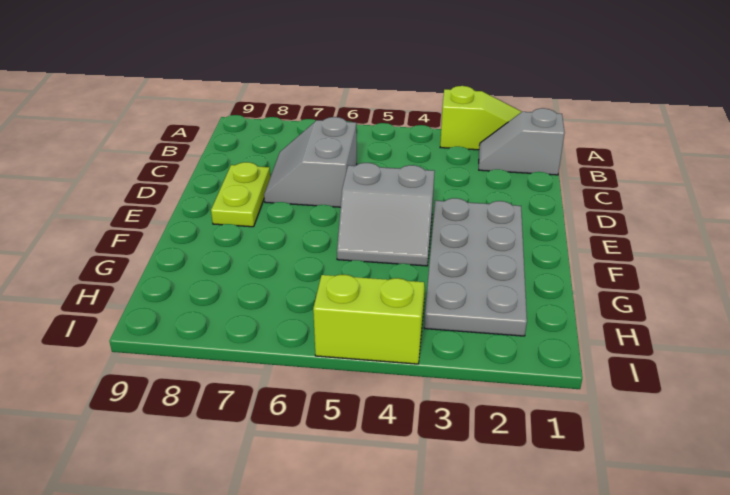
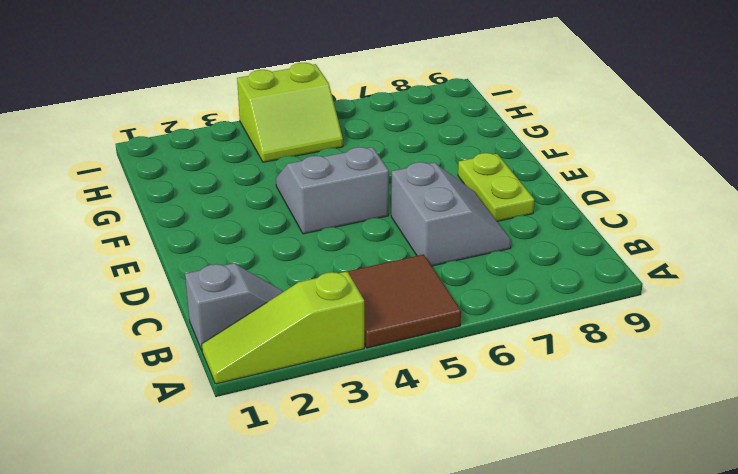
none -> brown 2x2 tile [348,254,461,348]
grey 2x4 plate [424,198,527,336] -> none

